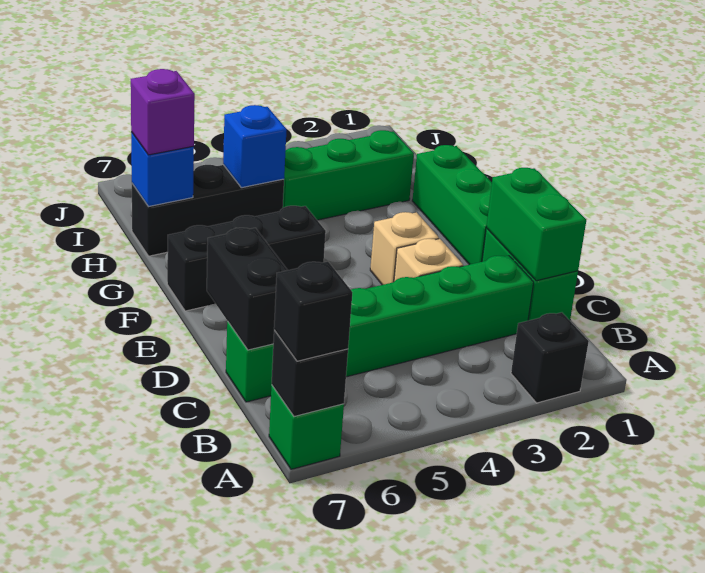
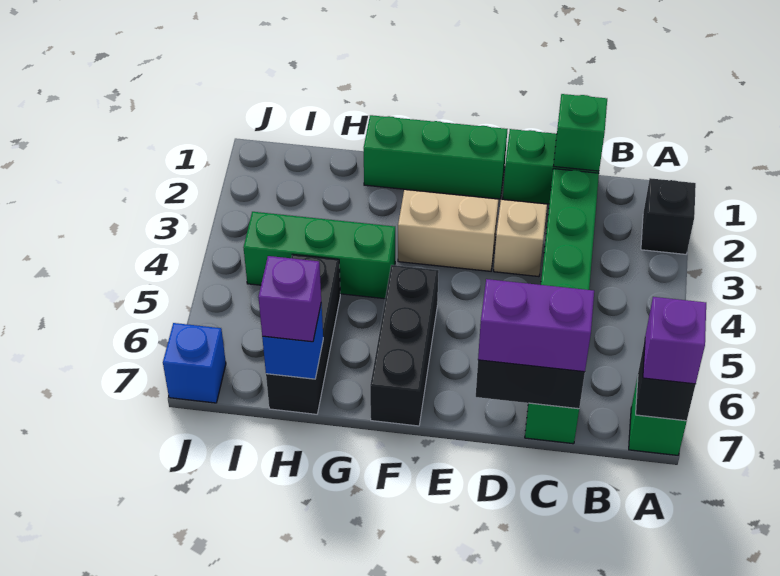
black 1x1 brick [274,261,352,361] -> purple 1x1 brick [643,297,706,384]
green 1x2 brick [486,168,586,281] -> green 1x1 brick [554,94,607,171]
none -> purple 1x2 brick [478,279,594,372]
tan 1x1 brick [370,212,439,285] -> tan 1x2 brick [398,190,498,271]
green 1x3 brick [283,130,414,220] -> green 1x3 brick turned to [244,212,395,299]
blue 1x1 brick [223,105,287,188] -> blue 1x1 brick moved to [163,323,226,403]

